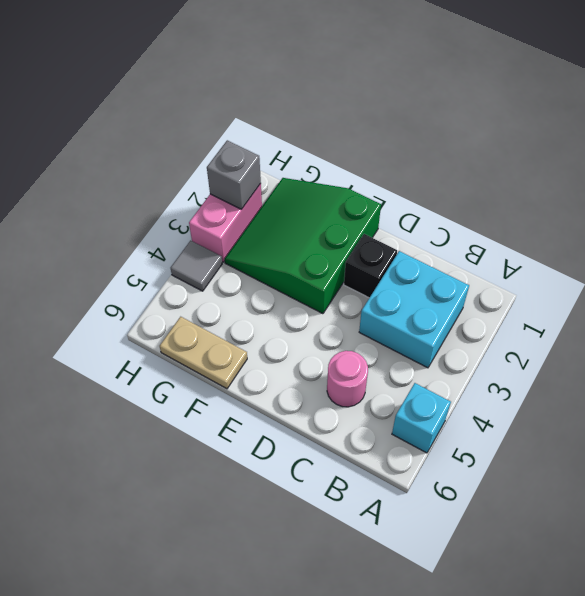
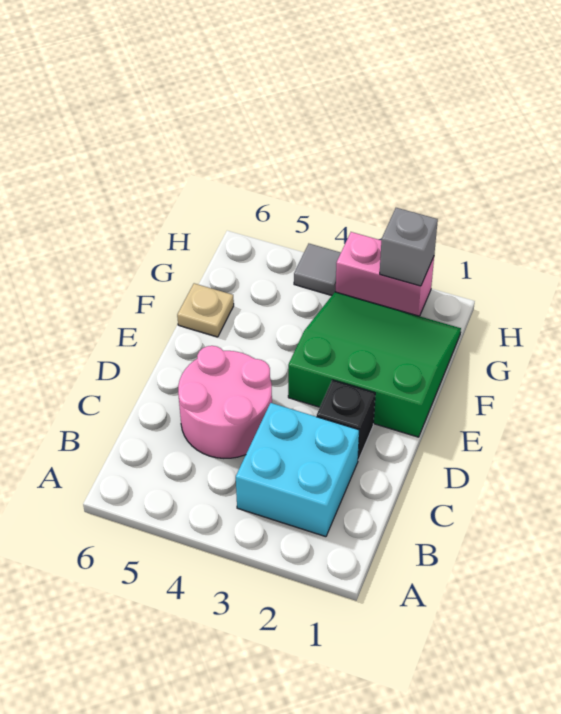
cyan 1x1 brick [392,383,451,453] -> none
pink 1x1 round brick [327,351,368,407] -> pink 2x2 round brick [178,346,272,458]
tan 1x2 plate [160,317,247,389] -> tan 1x1 plate [177,283,234,337]

